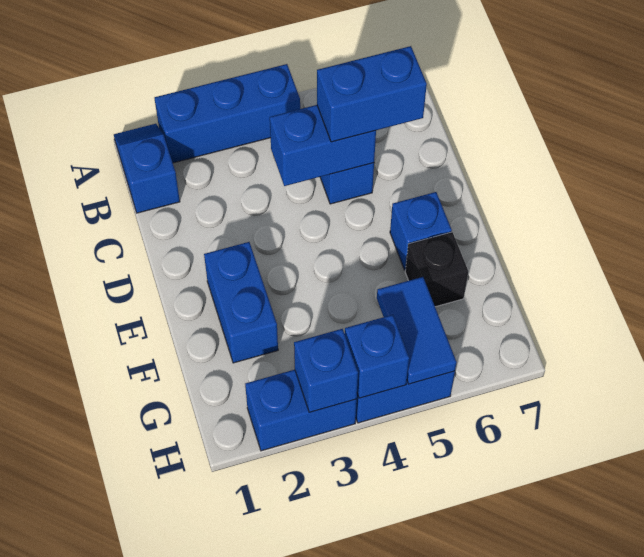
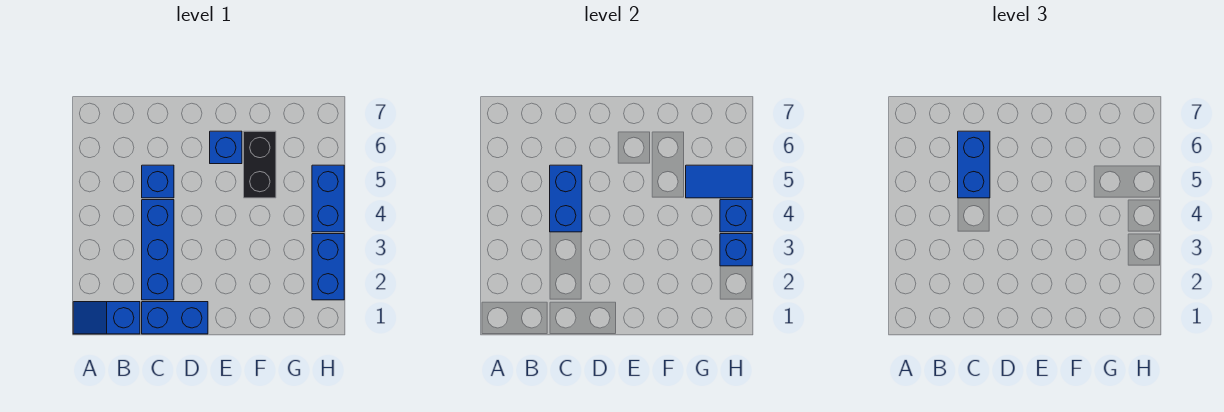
blue 1x3 brick [155,64,300,163] -> blue 1x3 brick moved to [142,200,174,300]
blue 1x2 brick [204,242,278,363] -> blue 1x2 brick moved to [142,302,208,334]
black 1x1 brick [405,232,468,307] -> black 1x2 brick [244,131,276,198]

